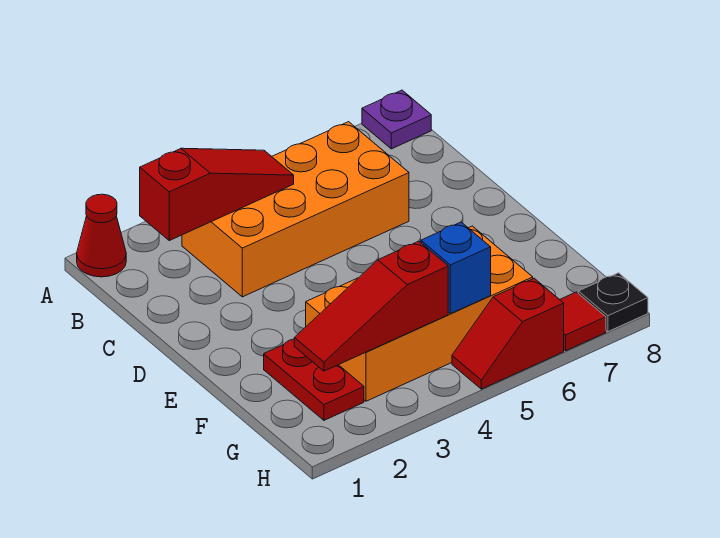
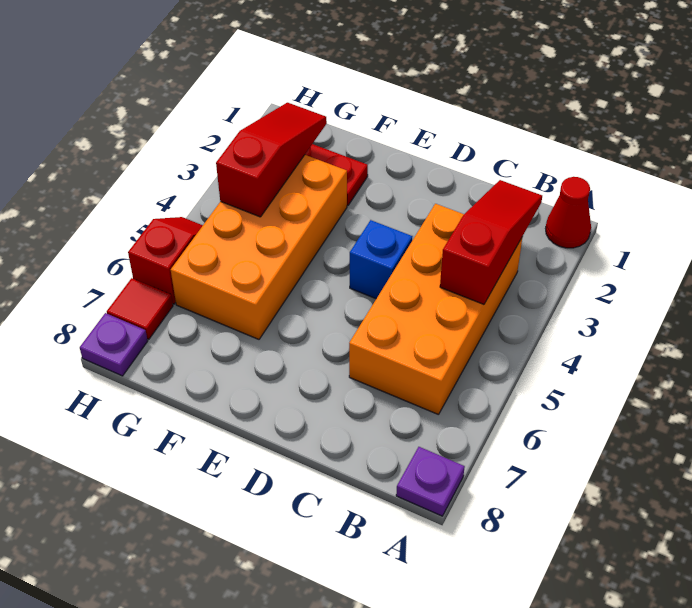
red 1x3 slope [140,148,294,241] -> red 1x3 slope turned to [440,180,542,304]
blue 1x1 brick [421,222,491,314] -> blue 1x1 brick moved to [350,220,412,299]
black 1x1 plate [578,273,648,332] -> purple 1x1 plate [80,313,148,376]

